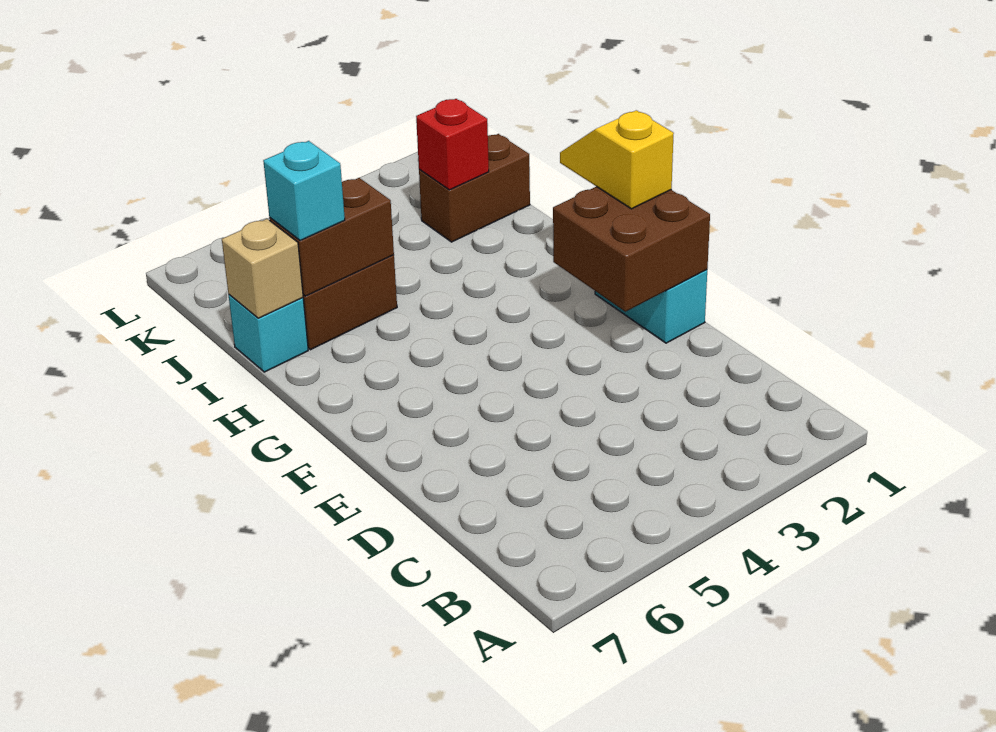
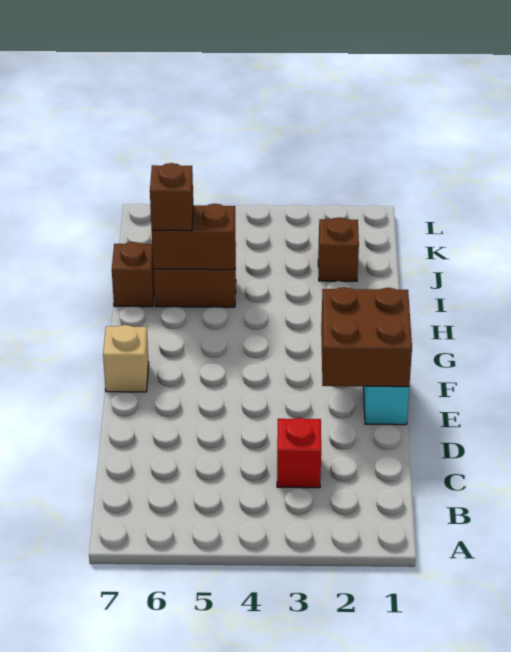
yellow 1x2 slope [560,110,674,209] -> none
cyan 1x1 brick [263,141,345,241] -> brown 1x1 brick [150,163,193,231]
cyan 1x1 brick [229,295,308,372] -> brown 1x1 brick [112,242,154,307]
tan 1x1 brick [222,219,303,318] -> tan 1x1 brick moved to [103,325,149,392]
brown 1x2 brick [419,134,530,242] -> brown 1x1 brick [318,217,359,281]
red 1x1 brick [416,99,489,190] -> red 1x1 brick moved to [277,418,321,488]

